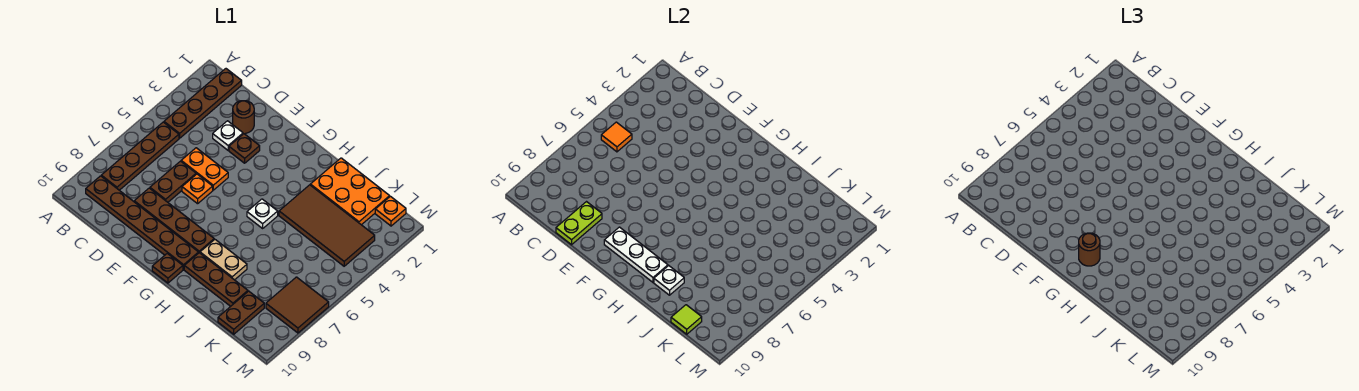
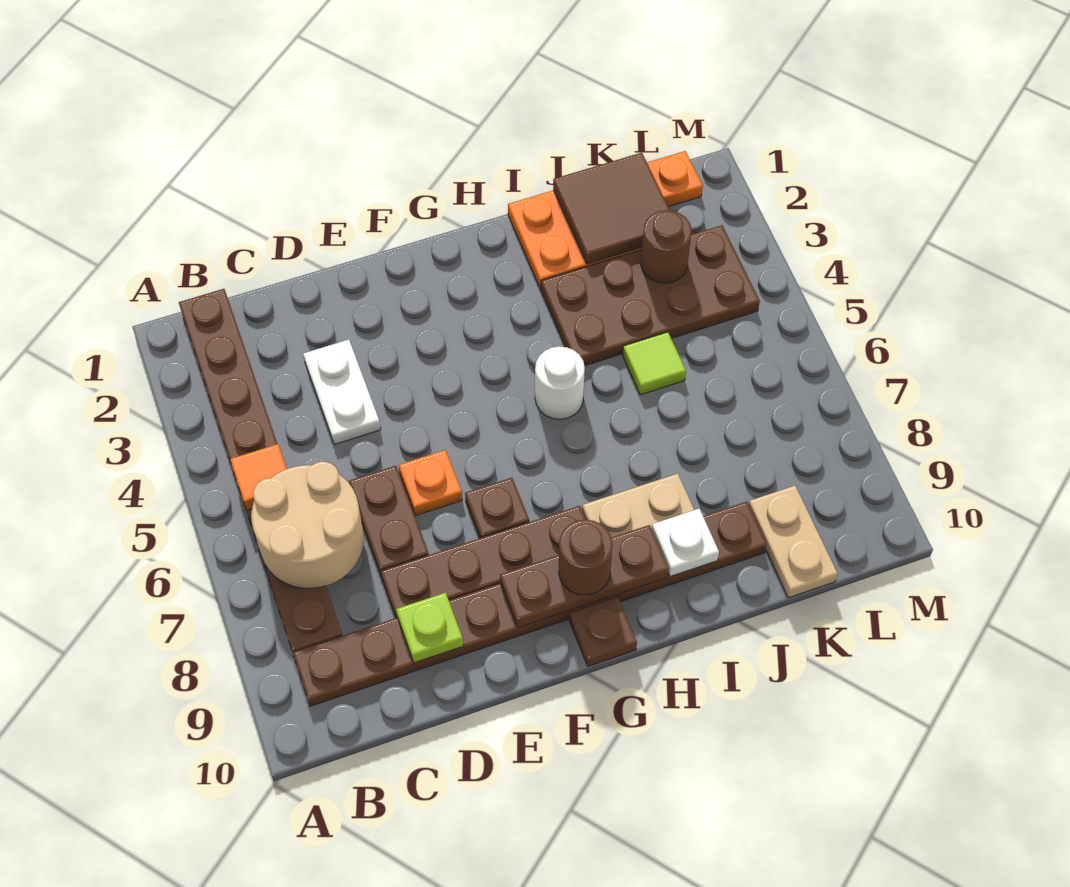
none -> tan 2x2 round brick [251,462,364,589]
brown 1x1 round brick [233,101,254,134] -> brown 1x1 round brick moved to [641,210,692,283]
white 1x1 plate [213,121,243,150] -> white 1x2 plate [303,340,381,445]
orange 1x2 plate [181,148,228,190] -> none
lime 1x2 plate [556,202,602,245] -> lime 1x1 plate [396,593,463,663]
brown 1x1 plate [229,134,260,163] -> brown 1x1 plate moved to [465,478,529,538]
white 1x3 plate [604,227,668,282] -> brown 1x3 plate [500,525,669,628]
white 1x1 plate [247,199,278,228] -> white 1x1 round brick [535,346,585,419]
brown 2x4 tile [279,185,375,266] -> brown 2x4 plate [541,225,760,366]
brown 1x2 plate [218,291,264,334] -> tan 1x2 plate [748,486,838,598]
lime 1x1 tile [671,305,702,334] -> lime 1x1 tile moved to [623,332,686,395]
brown 2x2 tile [266,277,329,333] -> brown 2x2 tile moved to [553,153,670,264]

